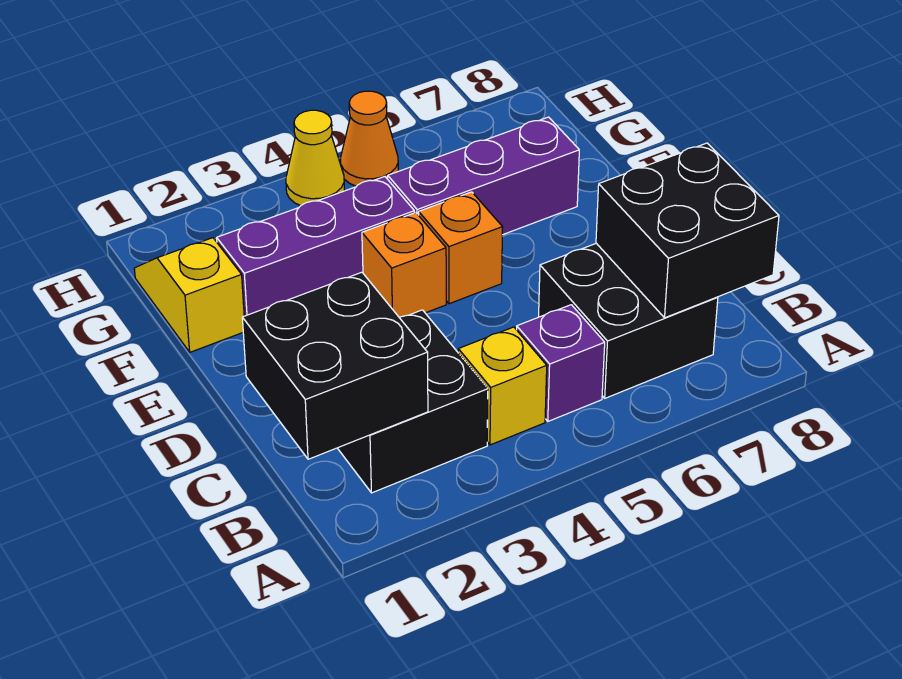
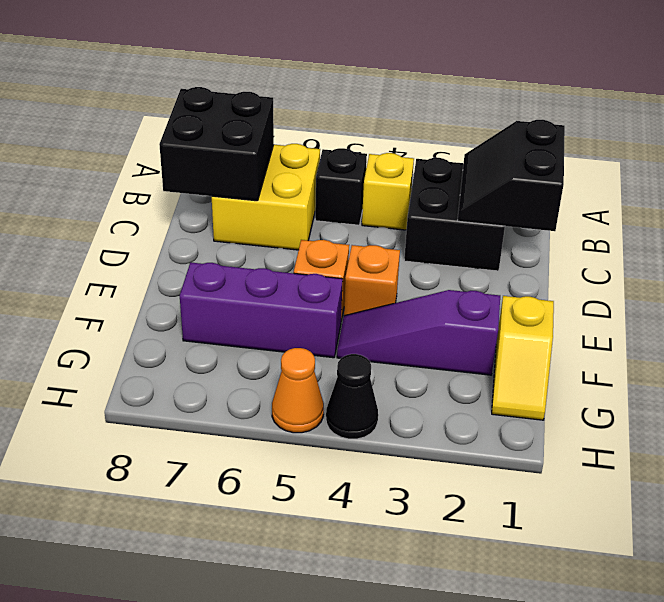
black 2x2 brick [242,272,428,459] -> black 2x2 slope [457,120,565,231]
purple 1x1 brick [517,305,605,421] -> black 1x1 brick [315,148,367,225]
black 2x2 brick [539,243,718,398] -> yellow 2x2 brick [212,144,320,250]
purple 1x3 brick [217,177,414,316] -> purple 1x3 slope [337,290,500,375]
yellow 1x1 cone [286,110,344,206] -> black 1x1 cone [326,354,378,439]

